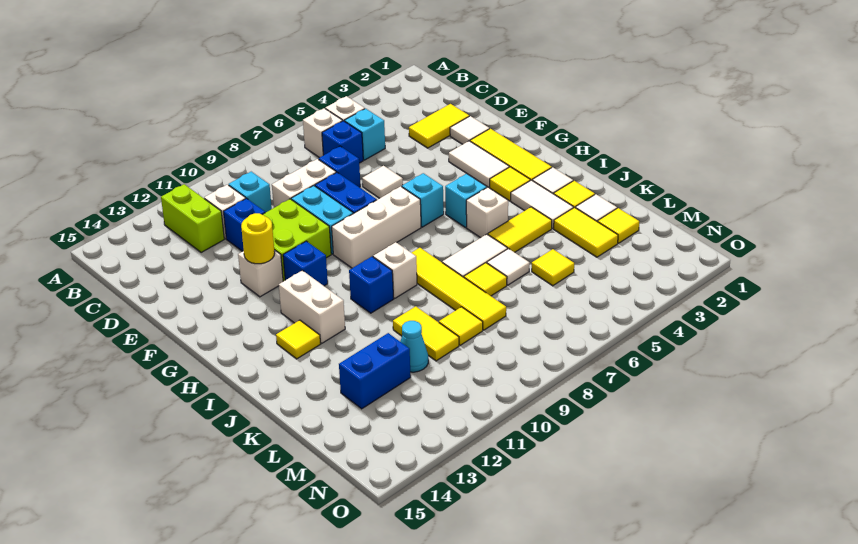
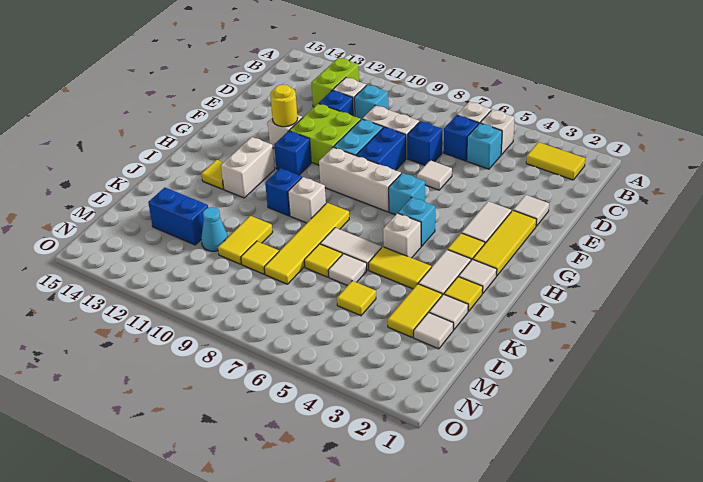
yellow 1x2 tile [409,104,469,148] -> yellow 1x2 tile moved to [526,142,585,180]
yellow 1x1 tile [598,208,639,243] -> white 1x1 tile [414,313,453,349]

